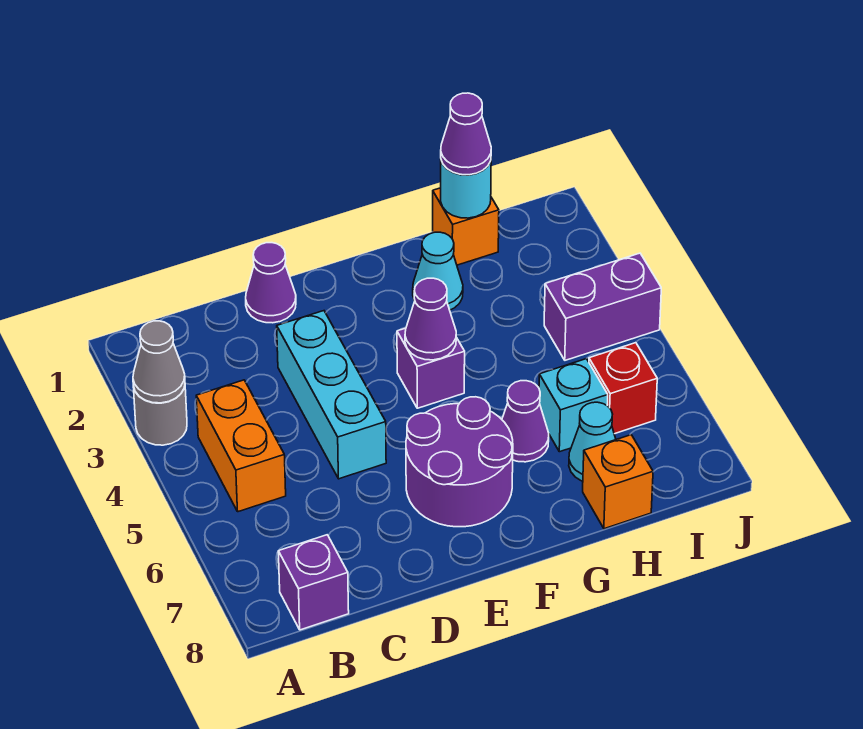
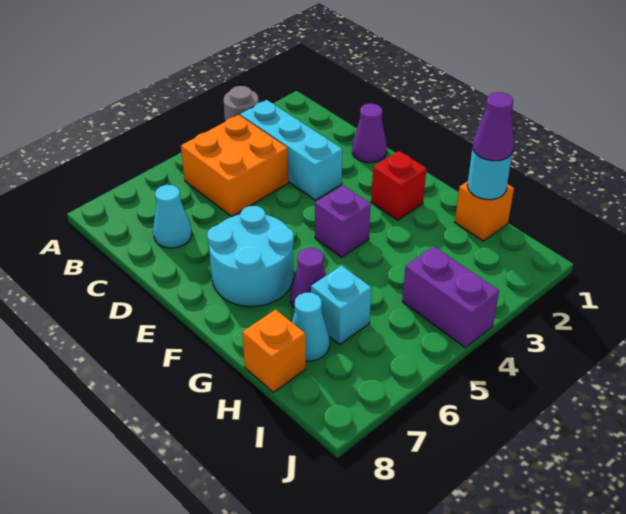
grey 1x1 cone [133,321,185,403] -> none
orange 1x2 brick [196,380,286,512] -> orange 2x2 brick [181,115,288,216]
purple 1x1 brick [278,535,349,630] -> none
cyan 1x3 brick [277,311,386,479] -> cyan 1x3 brick turned to [240,100,343,200]
purple 2x2 round brick [406,397,513,527] -> cyan 2x2 round brick [207,206,294,307]
purple 1x1 cone [405,278,456,360] -> none
cyan 1x1 cone [413,232,463,310] -> cyan 1x1 cone moved to [153,185,192,248]
red 1x1 brick [589,343,657,434] -> red 1x1 brick moved to [371,151,426,220]

